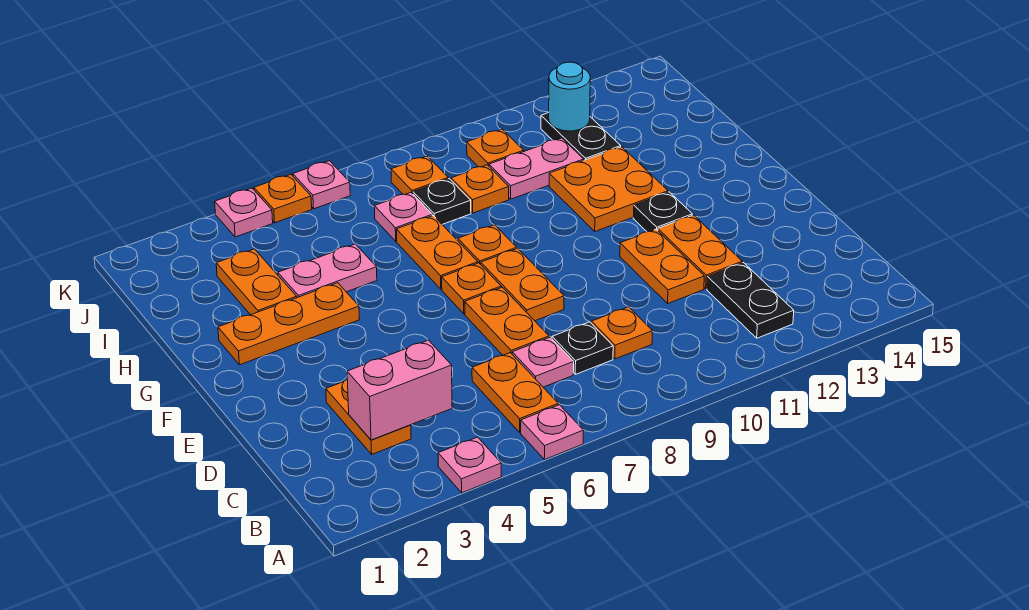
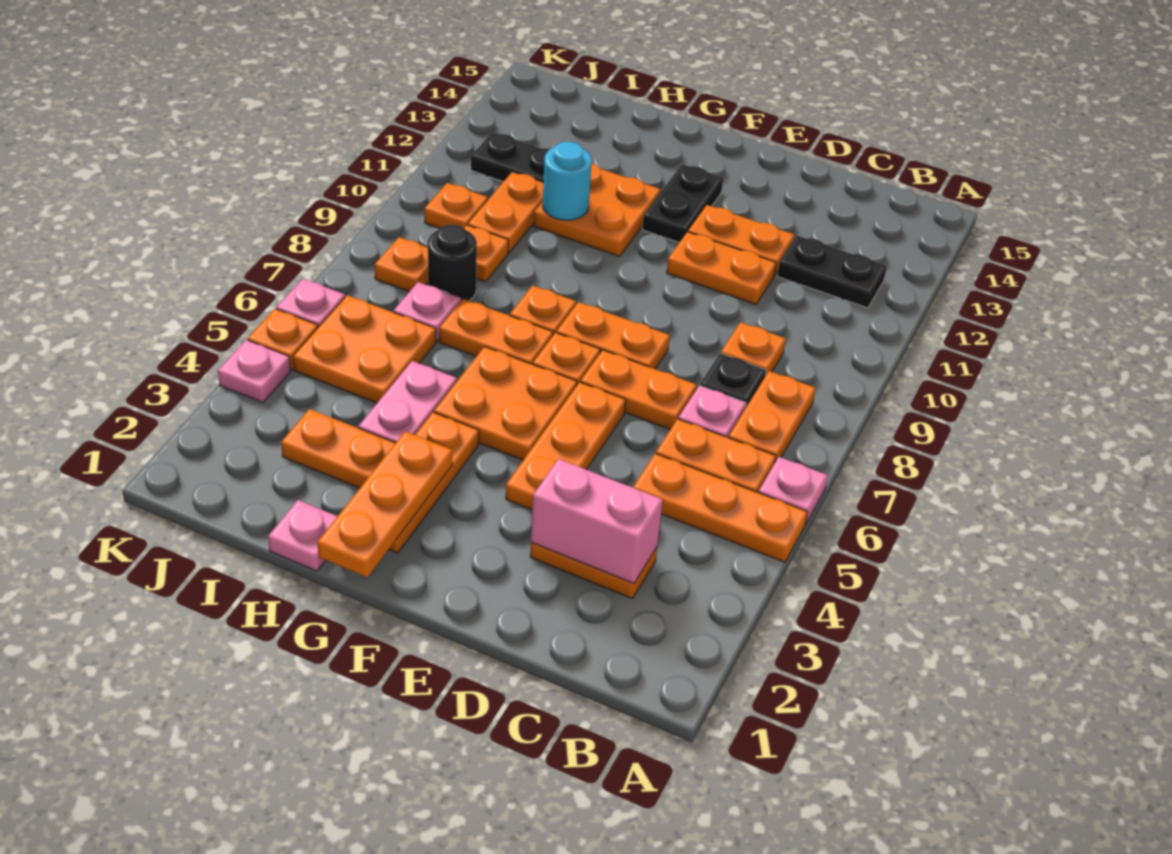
pink 1x1 plate [438,437,501,493] -> pink 1x1 plate moved to [268,500,338,571]
none -> orange 1x3 plate [633,454,808,562]
none -> orange 1x2 plate [728,371,816,462]
pink 1x2 brick [347,340,452,440] -> pink 1x2 brick turned to [531,459,663,583]
none -> orange 1x3 plate [506,382,626,510]
none -> orange 2x2 plate [434,347,577,460]
black 1x1 plate [633,192,692,232] -> black 1x2 plate [642,164,723,243]
none -> orange 1x3 plate [317,431,452,577]
none -> orange 2x2 plate [293,295,436,403]
black 1x1 plate [413,179,471,224] -> black 1x1 round brick [428,225,477,301]
pink 1x2 plate [489,138,584,199] -> orange 1x2 plate [468,172,543,253]
cyan 1x1 round brick [549,62,590,131] -> cyan 1x1 round brick moved to [543,142,592,220]

